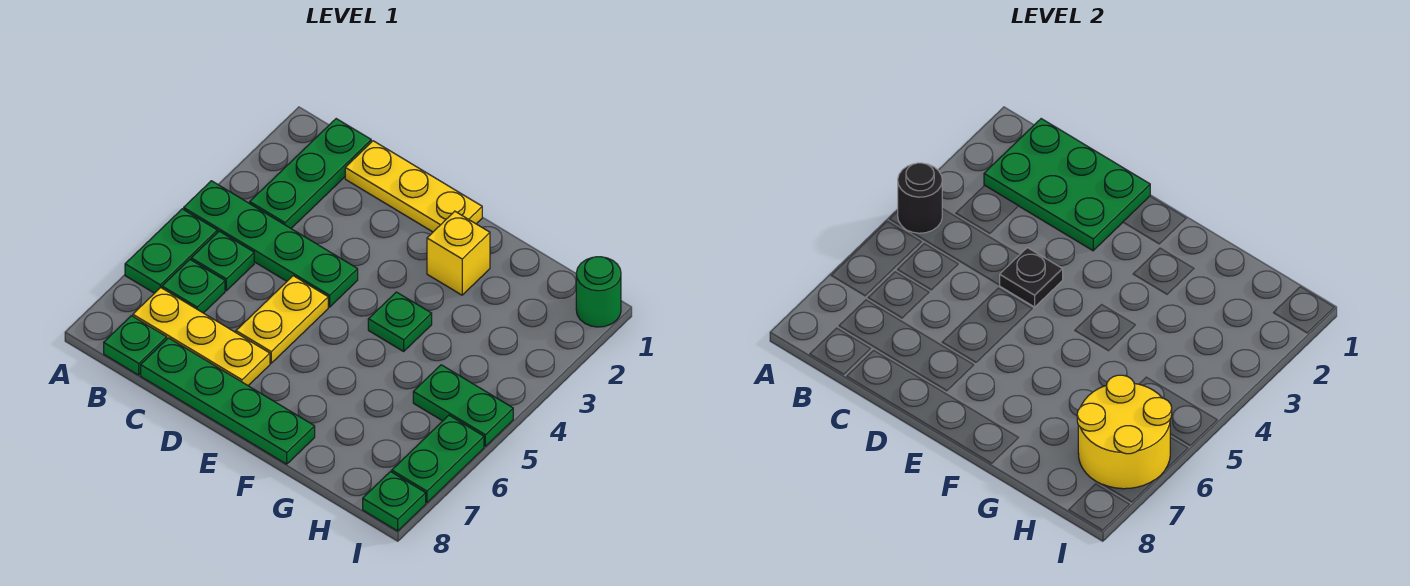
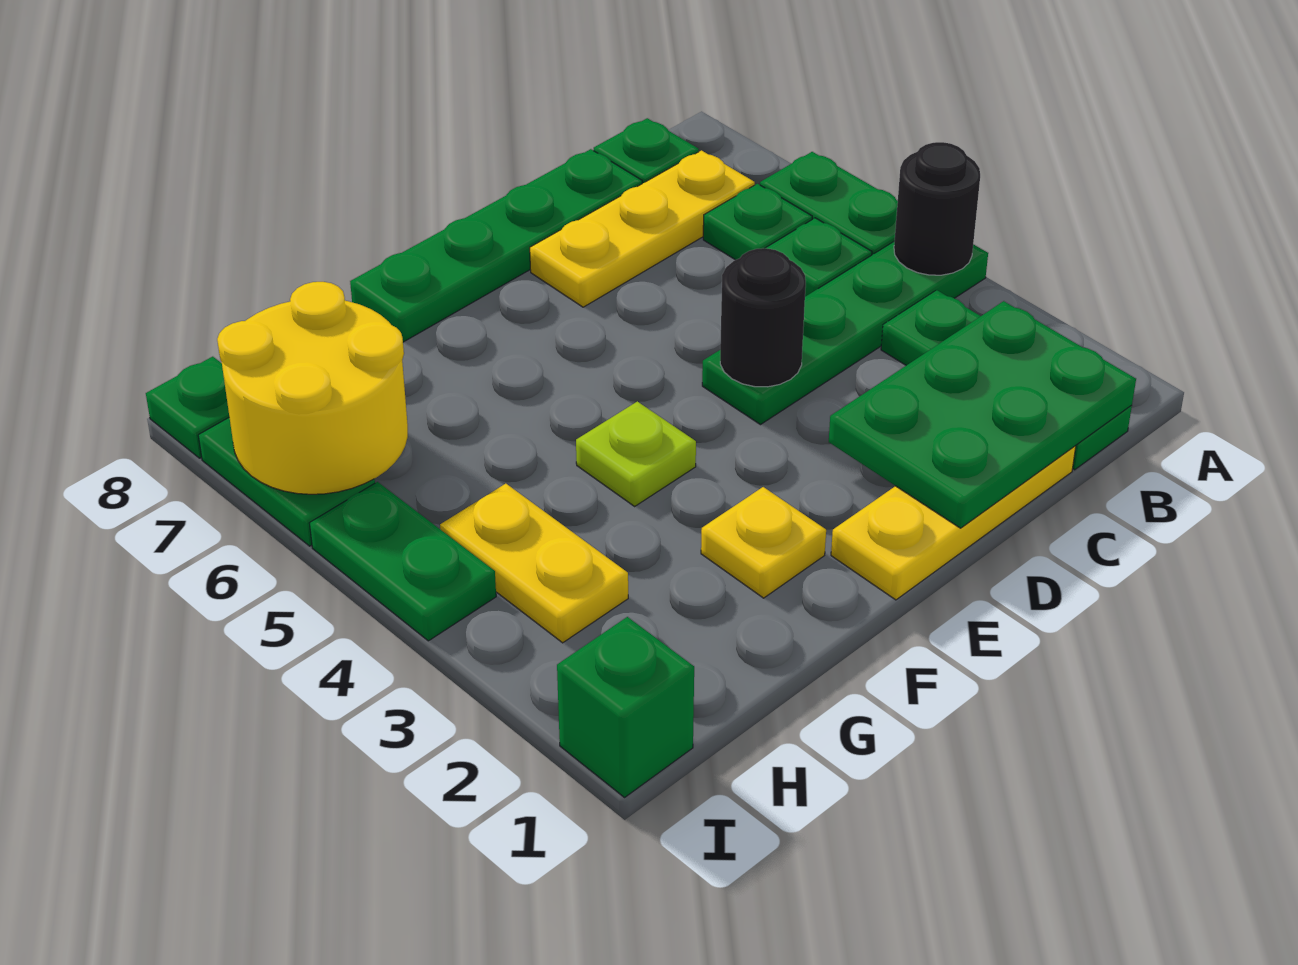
black 1x1 plate [1000,248,1063,307] -> black 1x1 round brick [720,248,806,387]
yellow 1x2 plate [236,276,328,363] -> yellow 1x2 plate moved to [440,484,628,643]
yellow 1x1 brick [427,211,490,295] -> yellow 1x1 plate [701,487,826,598]
green 1x1 plate [368,292,432,351] -> lime 1x1 plate [576,401,696,506]
green 1x2 plate [413,365,513,446] -> green 1x2 plate turned to [309,482,496,641]
green 1x1 round brick [576,257,621,327] -> green 1x1 brick [557,617,694,797]

